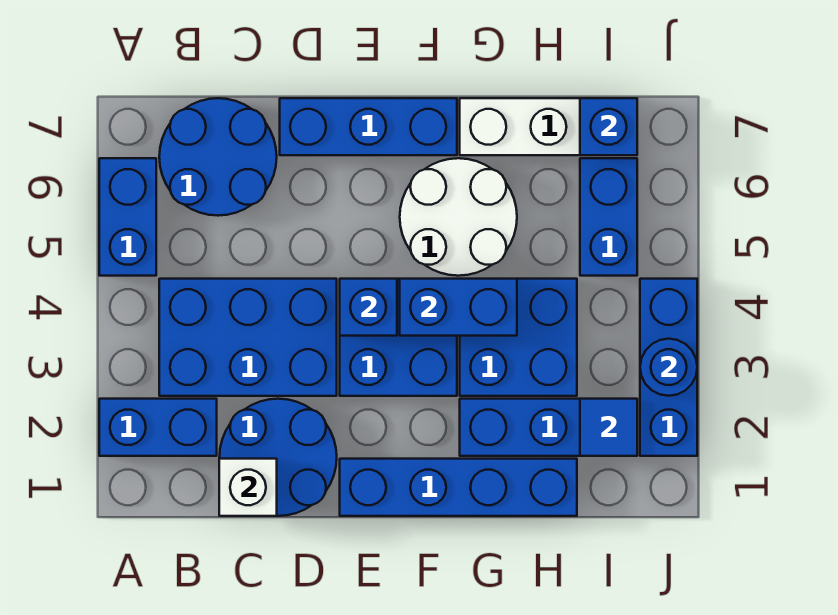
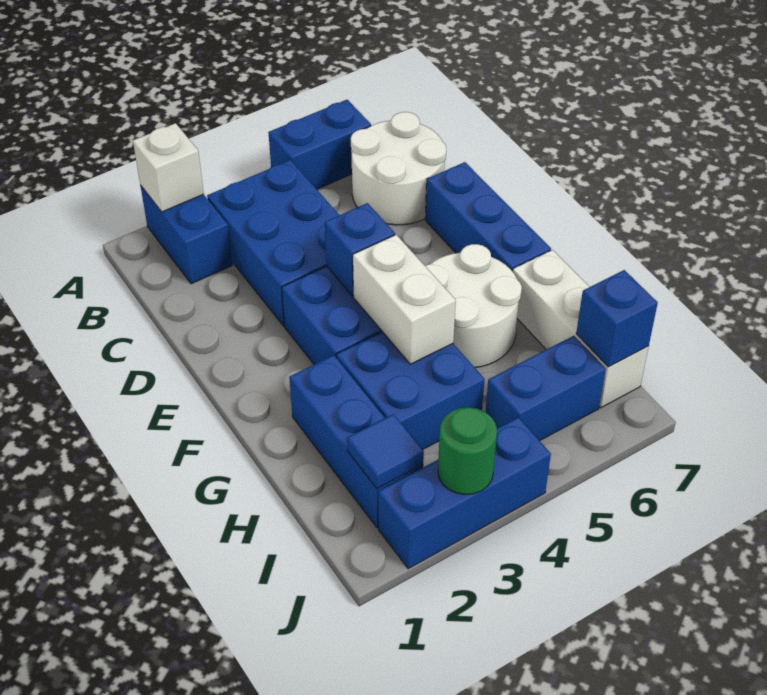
blue 2x2 round brick [159,98,277,216] -> white 2x2 round brick [351,112,446,225]
blue 2x2 round brick [219,399,337,516] -> none
white 1x1 brick [219,459,277,516] -> white 1x1 brick moved to [133,123,204,212]
blue 1x4 brick [340,459,577,516] -> none
blue 1x2 brick [400,279,517,336] -> white 1x2 brick [353,235,456,364]
blue 1x1 round brick [640,339,697,396] -> green 1x1 round brick [438,407,497,494]

